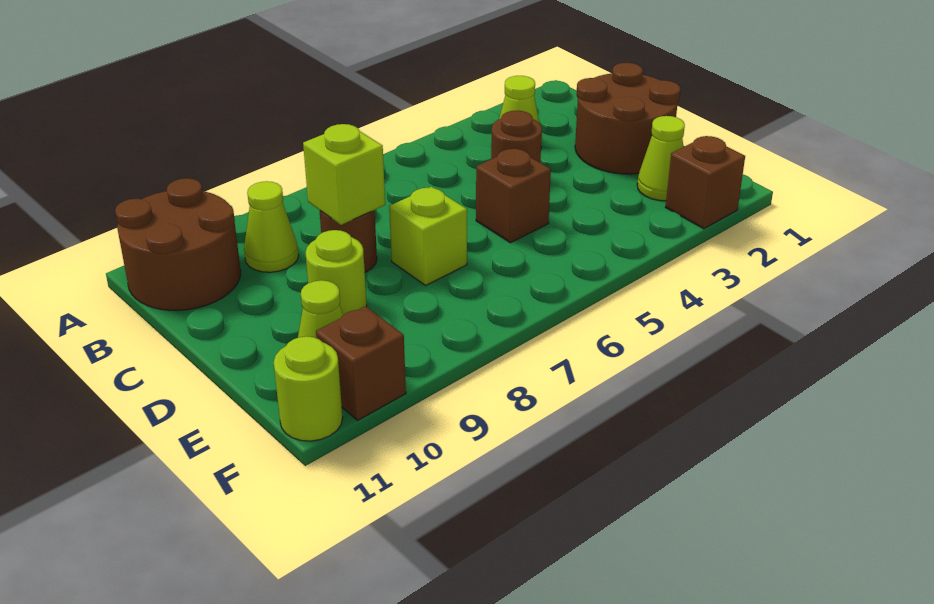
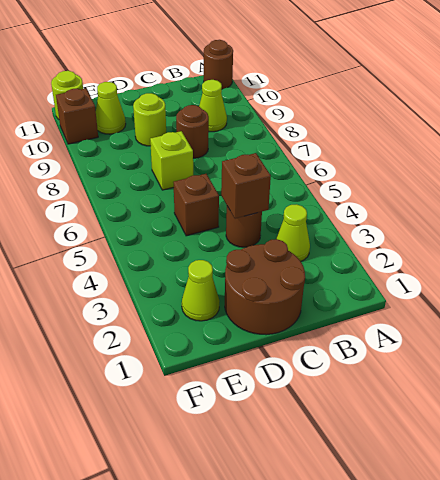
brown 2x2 round brick [115,178,241,310] -> brown 1x1 round brick [204,40,233,89]
lime 1x1 brick [303,124,385,225] -> none
brown 1x1 brick [666,136,745,229] -> brown 1x1 brick moved to [221,153,271,219]

